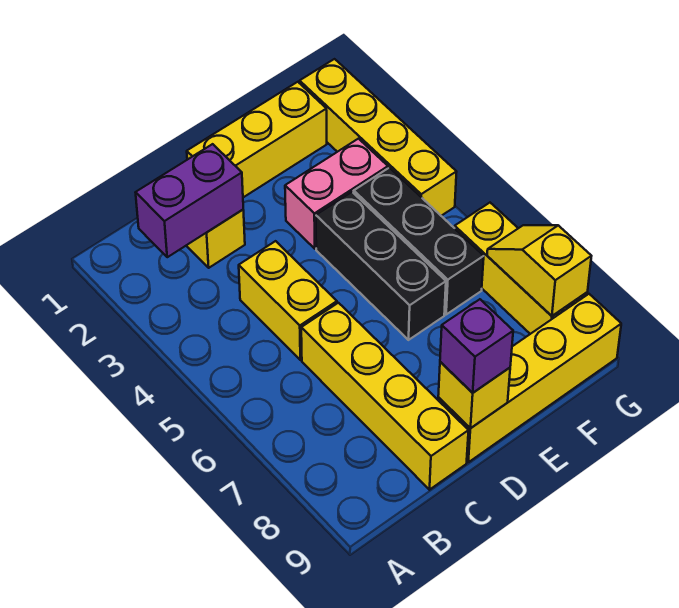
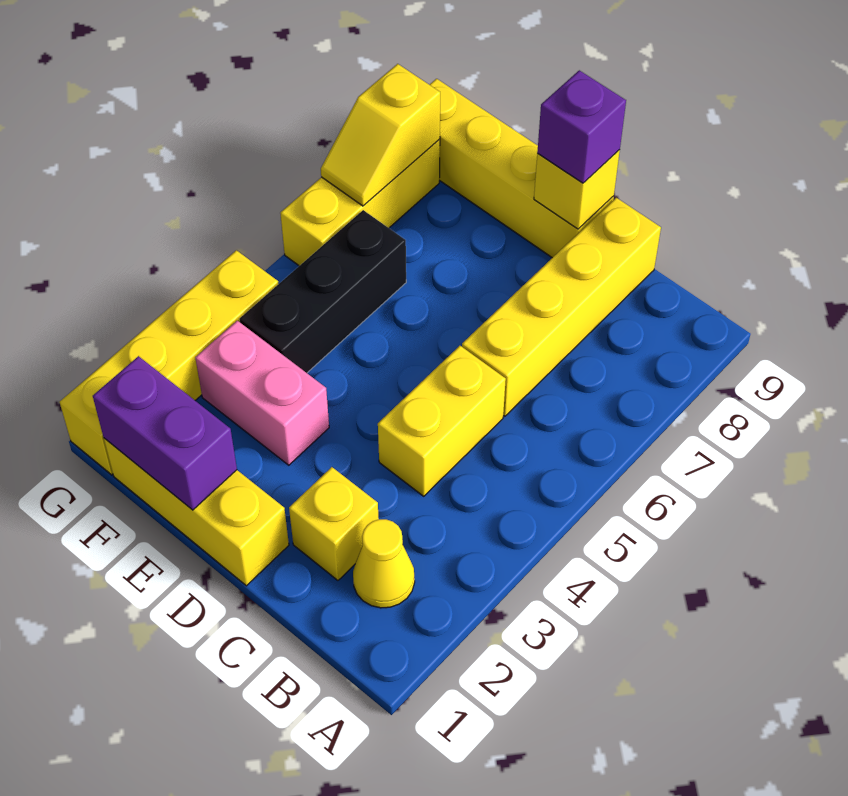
none -> yellow 1x1 cone [353,519,415,608]
purple 1x2 brick [135,144,243,257] -> purple 1x2 brick moved to [93,356,237,510]
black 1x3 brick [316,192,446,340] -> none

